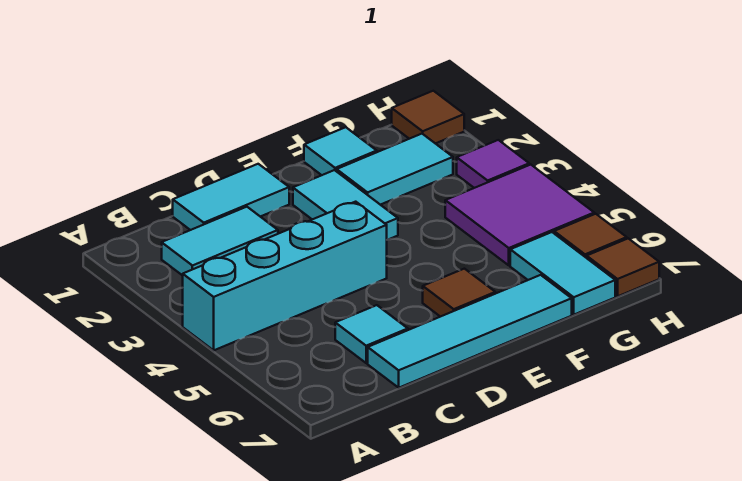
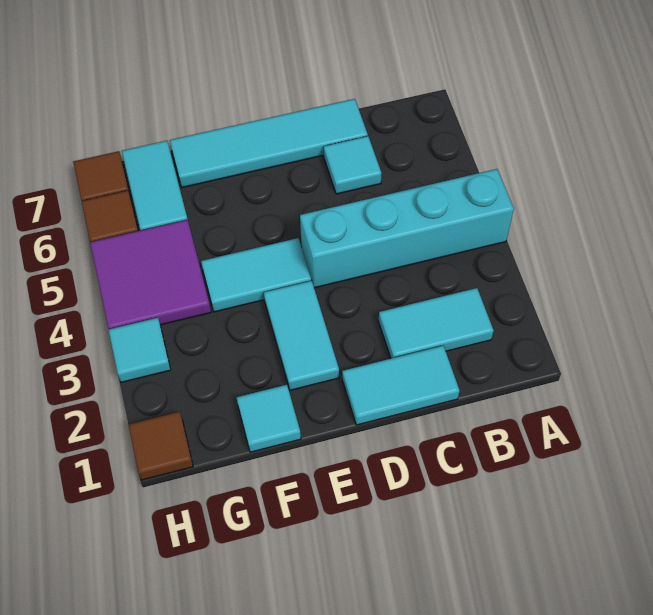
brown 1x1 tile [423,269,495,317] -> none
cyan 1x2 tile [337,134,453,205] -> cyan 1x2 tile moved to [201,238,311,312]
purple 1x1 tile [457,140,529,188] -> cyan 1x1 tile [108,318,171,382]

